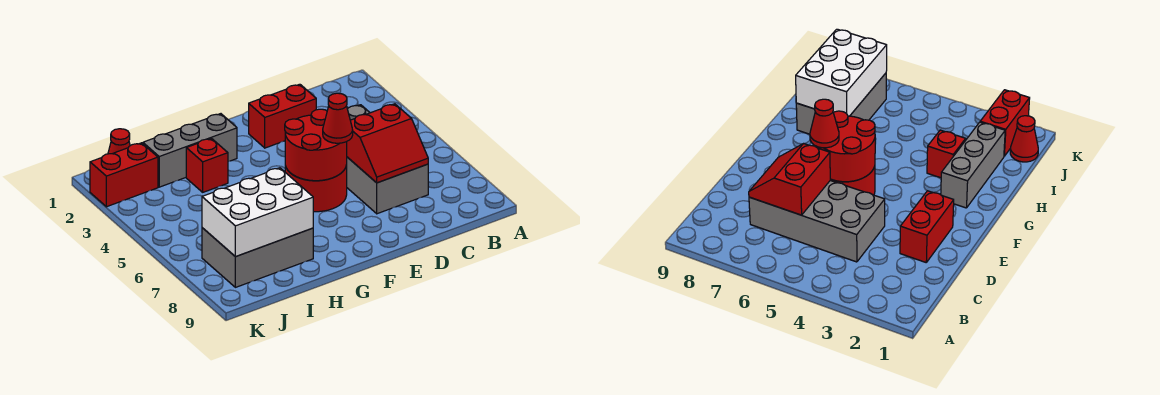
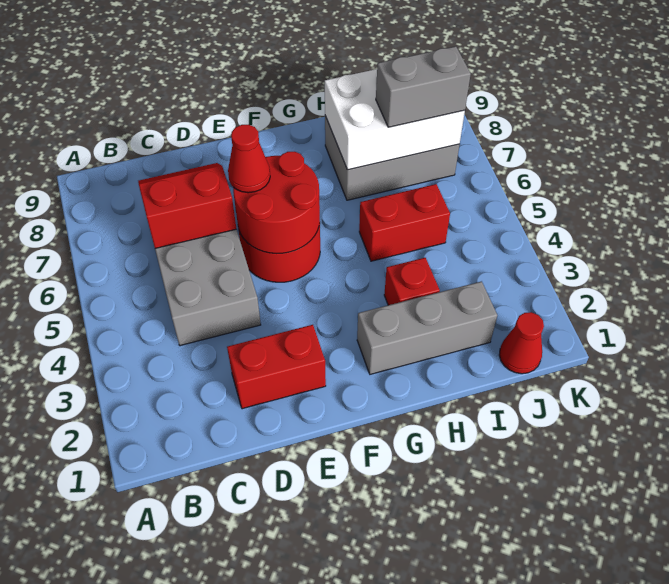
none -> grey 1x2 brick [376,46,471,127]
red 1x2 brick [90,143,158,207] -> red 1x2 brick moved to [359,184,450,261]

